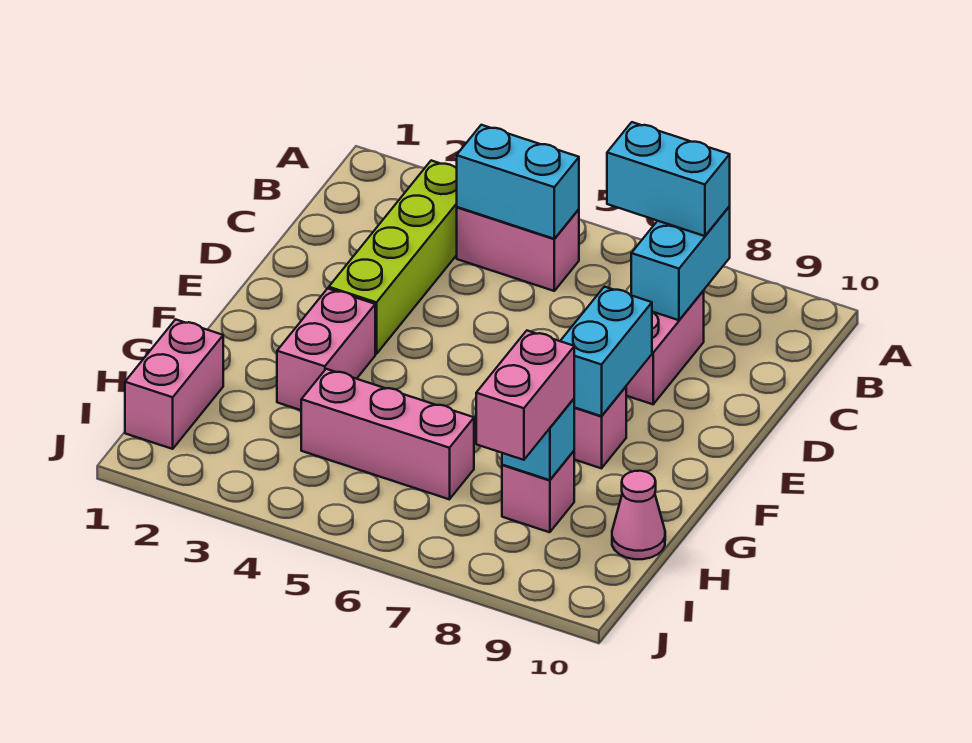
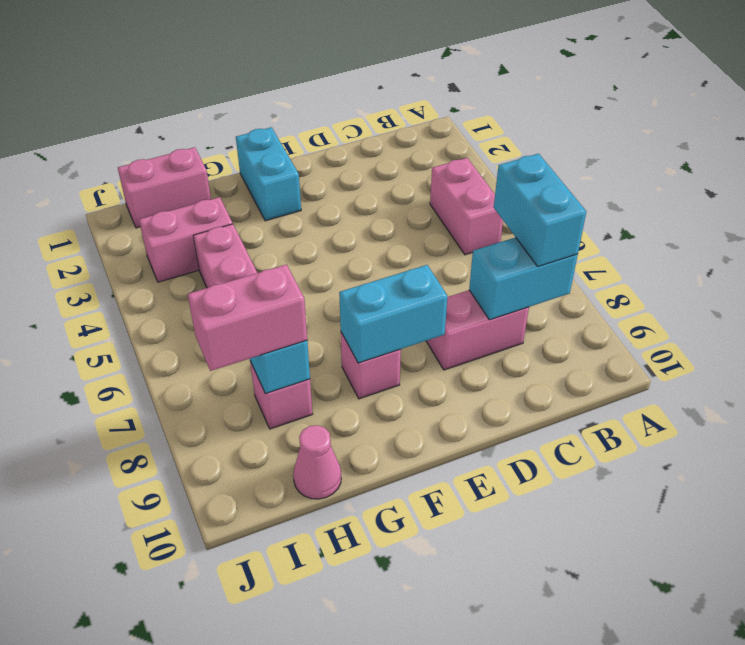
lime 1x4 brick [329,161,457,354] -> none
cyan 1x2 brick [457,125,579,239] -> cyan 1x2 brick moved to [236,127,301,221]
pink 1x2 brick [277,288,375,410] -> pink 1x2 brick moved to [139,197,233,282]

